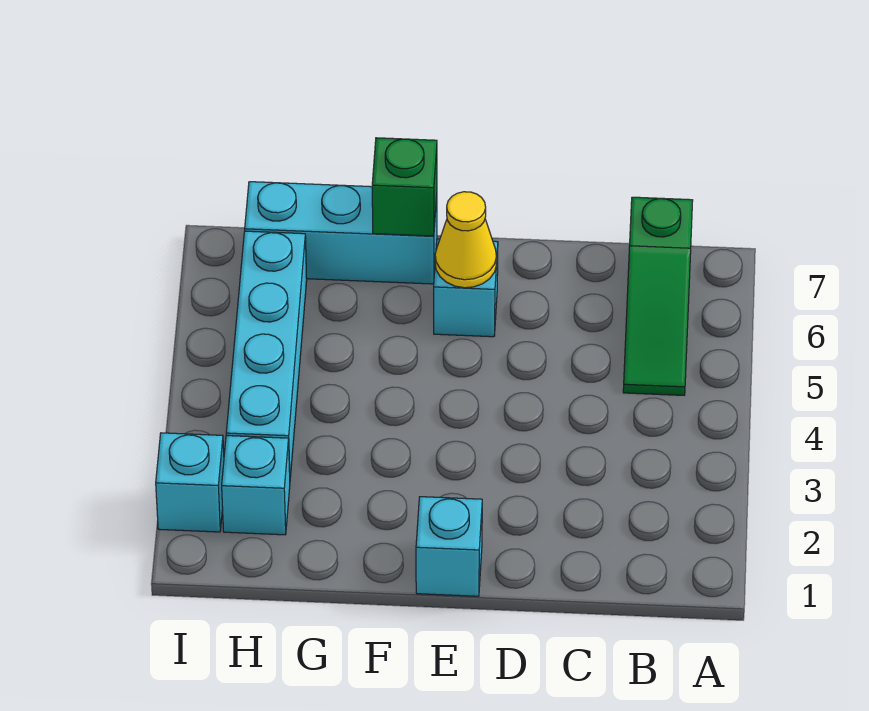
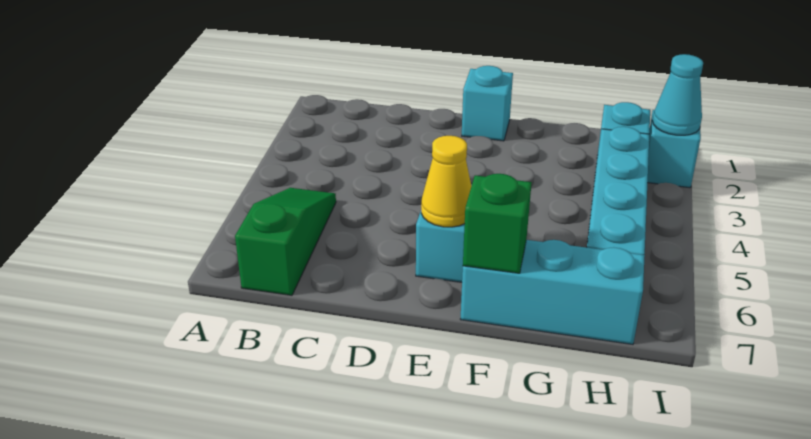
none -> cyan 1x1 cone [652,54,703,135]

